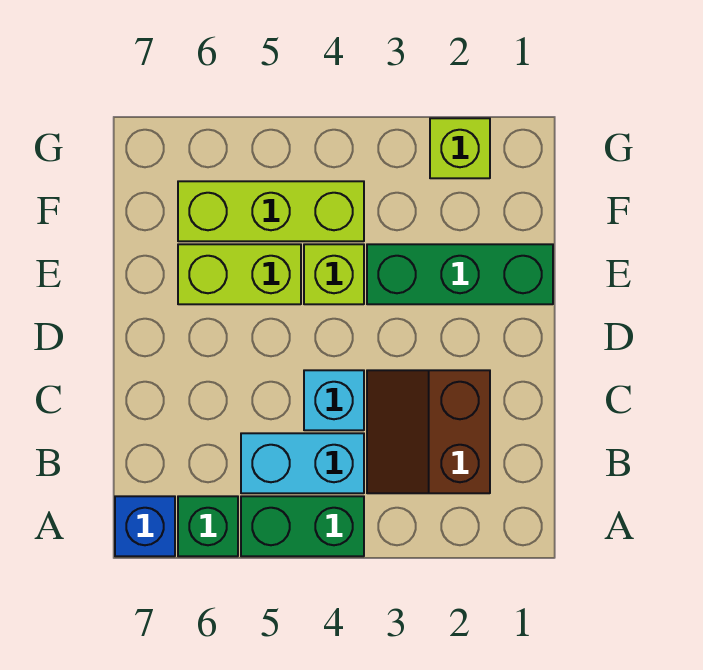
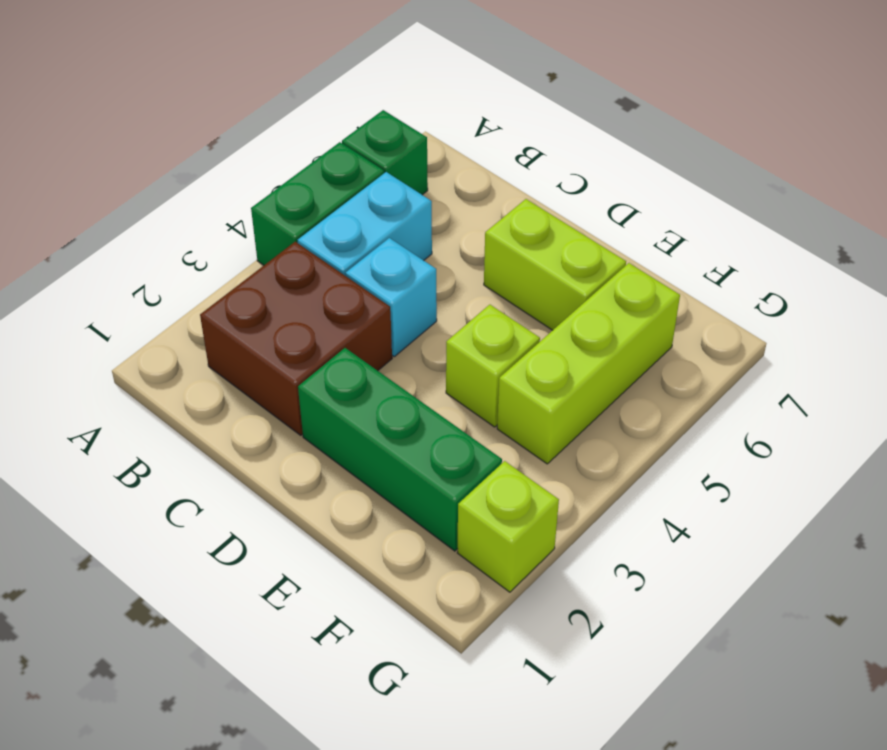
blue 1x1 brick [115,496,175,556] -> none
brown 2x2 slope [367,370,490,493] -> brown 2x2 brick [200,242,392,435]
green 1x3 brick [367,244,553,304] -> green 1x3 brick turned to [298,348,502,551]
lime 1x2 brick [178,244,301,304] -> lime 1x2 brick turned to [484,199,626,330]

